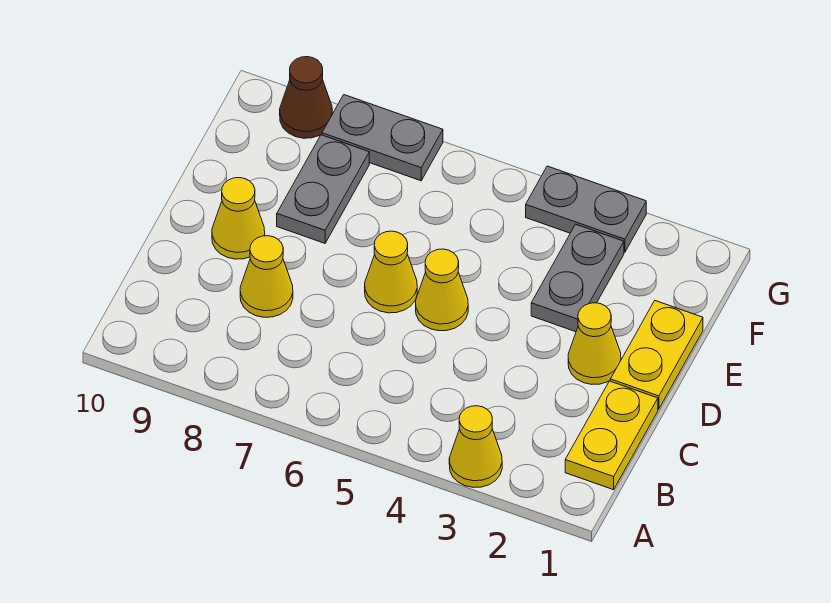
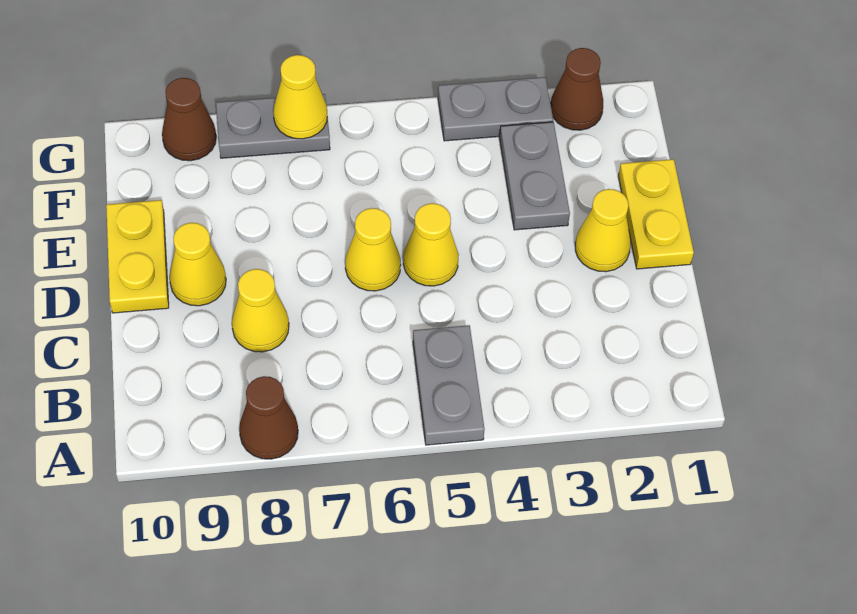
yellow 1x1 cone [449,406,502,487] -> yellow 1x1 cone moved to [273,55,327,139]
none -> brown 1x1 cone [239,376,298,459]
yellow 1x2 plate [565,381,658,490] -> yellow 1x2 plate moved to [106,200,169,313]
grey 1x2 plate [277,135,369,243] -> grey 1x2 plate moved to [413,325,485,445]
none -> brown 1x1 cone [551,48,603,130]

